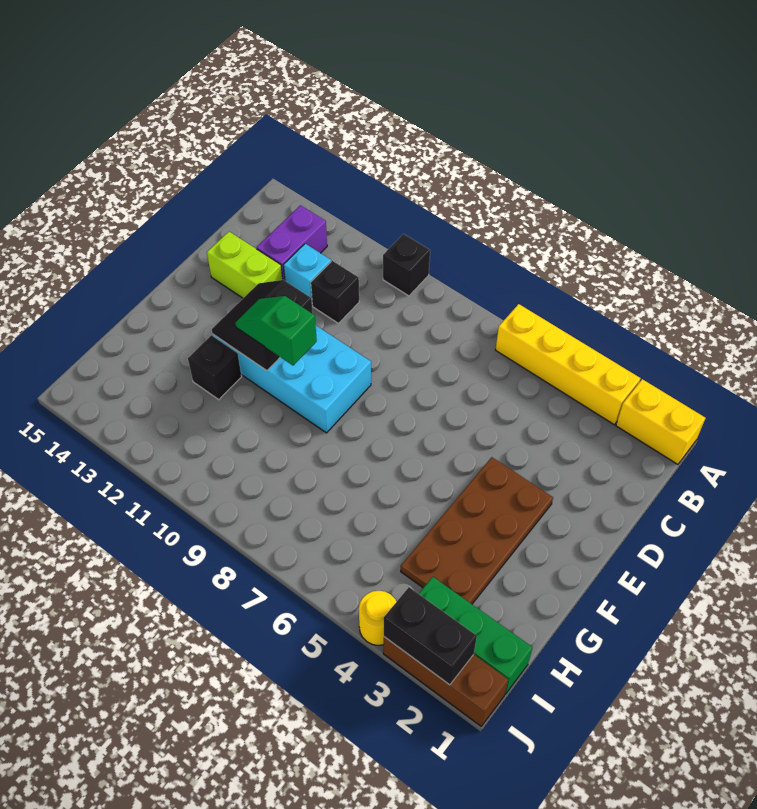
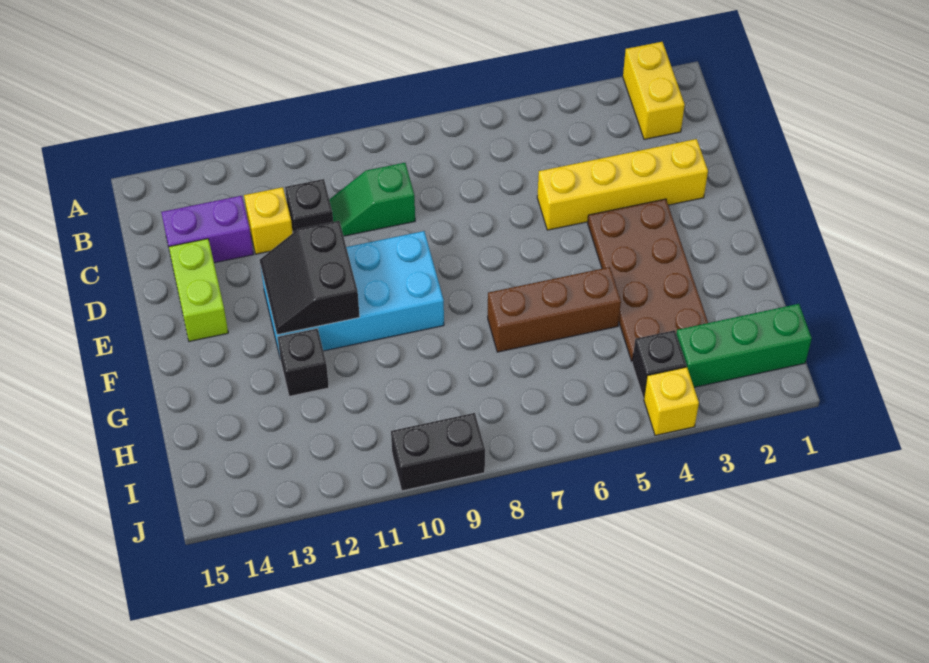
yellow 1x2 brick [616,379,705,464] -> yellow 1x2 brick turned to [623,42,685,139]
yellow 1x4 brick [496,304,640,425] -> yellow 1x4 brick moved to [537,139,708,230]
black 1x1 brick [383,234,430,296] -> black 1x1 brick moved to [632,330,687,398]
purple 1x2 brick [257,205,327,281] -> purple 1x2 brick turned to [161,196,253,263]
cyan 1x1 brick [284,244,331,305] -> yellow 1x1 brick [244,187,293,254]
lime 1x2 brick [207,232,283,298] -> lime 1x2 brick turned to [169,239,228,341]
green 1x2 slope [235,296,317,365] -> green 1x2 slope moved to [329,163,415,236]
brown 1x3 brick [383,637,508,726] -> brown 1x3 brick moved to [488,267,621,352]
black 1x2 brick [384,587,477,685] -> black 1x2 brick moved to [391,413,485,491]
yellow 1x1 round brick [359,591,396,645] -> yellow 1x1 brick [644,367,699,435]

